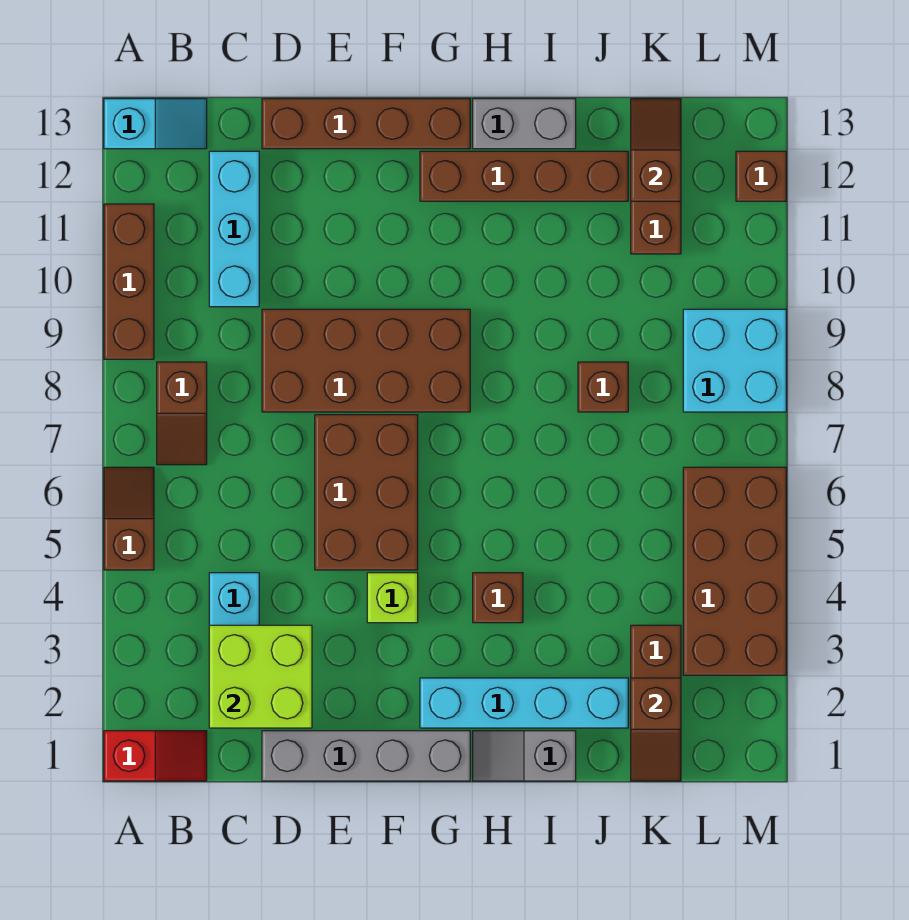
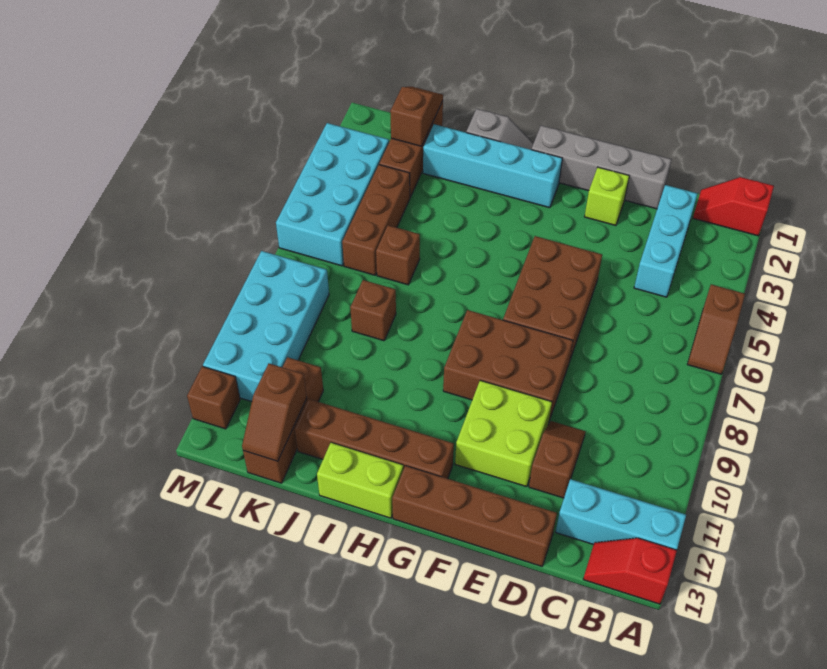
brown 1x3 brick [104,204,154,359] -> brown 1x3 brick moved to [342,165,410,275]
cyan 1x2 slope [104,99,207,149] -> red 1x2 slope [583,538,677,604]
brown 1x2 slope [157,362,207,465] -> brown 1x2 slope moved to [529,421,586,498]
lime 2x2 brick [209,625,312,728] -> lime 2x2 brick moved to [455,380,552,487]
cyan 1x3 brick [209,151,259,307] -> cyan 1x3 brick turned to [556,479,686,550]
brown 2x4 brick [262,309,470,412] -> brown 2x3 brick [443,310,573,421]
lime 1x1 brick [367,573,418,623] -> lime 1x1 brick moved to [585,167,629,225]
brown 1x1 brick [473,573,523,623] -> brown 1x1 brick moved to [376,225,420,285]
grey 1x2 brick [473,99,576,149] -> lime 1x2 brick [317,443,403,518]
brown 2x4 brick [683,467,786,675] -> cyan 2x4 brick [276,123,389,266]
cyan 2x2 brick [683,309,786,412] -> cyan 2x4 brick [203,251,329,402]

